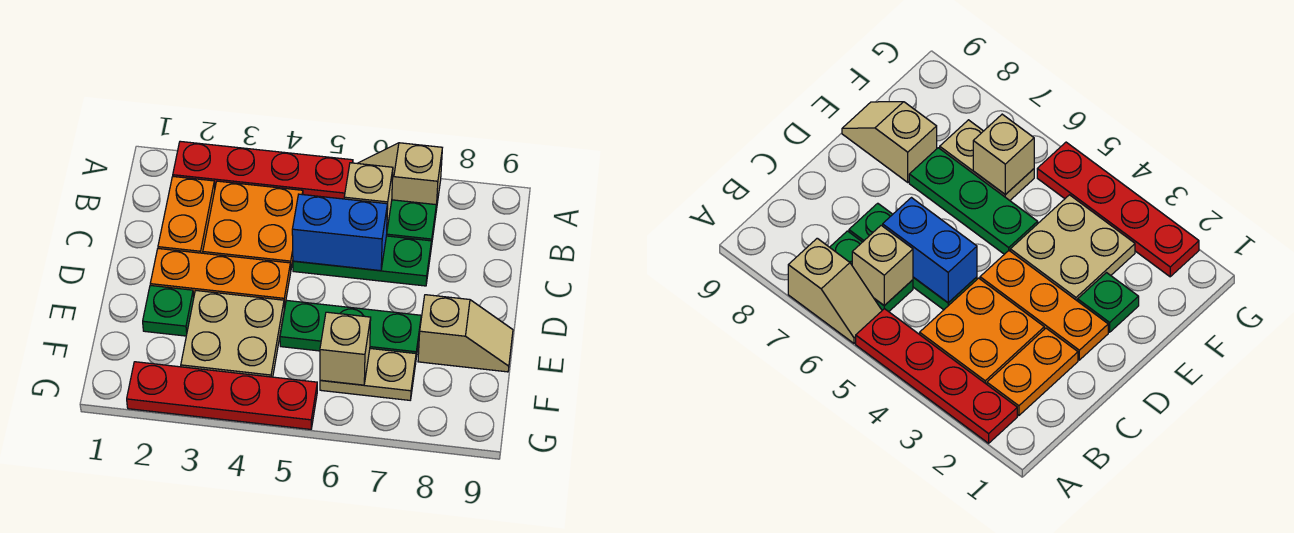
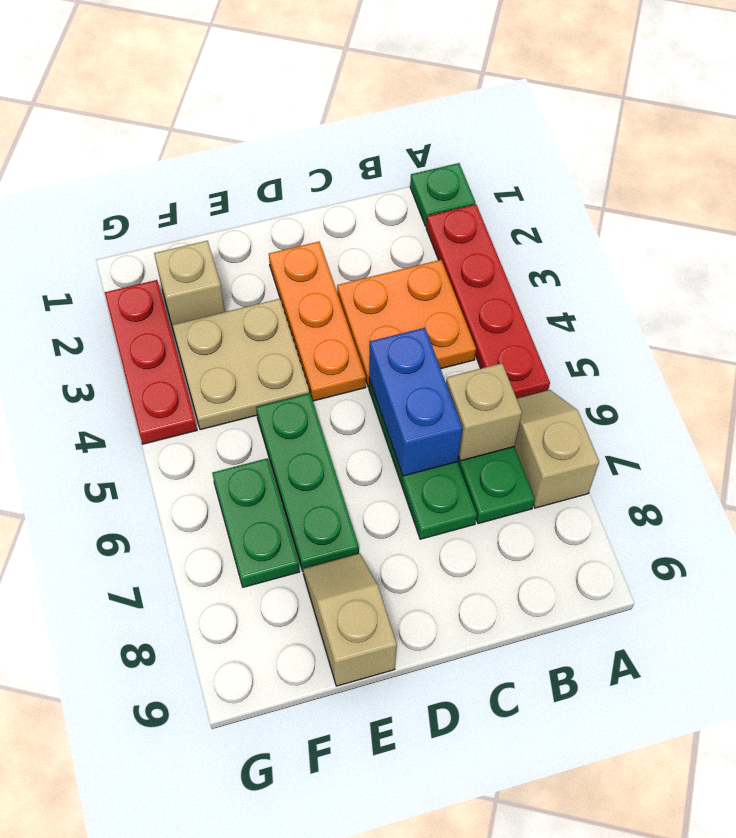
orange 1x2 plate [158,177,215,253] -> none
green 1x1 plate [143,285,194,336] -> green 1x1 plate moved to [410,163,475,226]
tan 1x2 slope [418,295,513,372] -> tan 1x2 slope turned to [303,554,397,686]
tan 1x2 plate [320,349,416,400] -> green 1x2 plate [212,458,300,587]
tan 1x1 brick [320,312,371,385] -> tan 1x1 brick moved to [154,241,225,328]
red 1x4 plate [127,362,317,429] -> red 1x3 plate [105,280,197,444]

